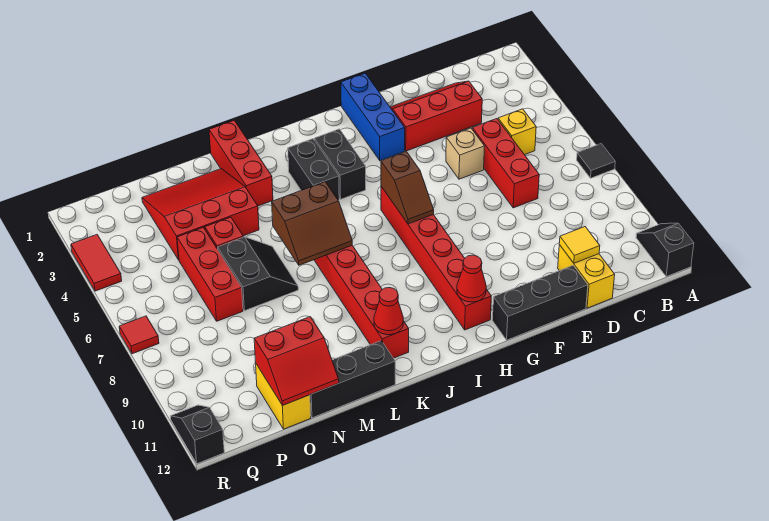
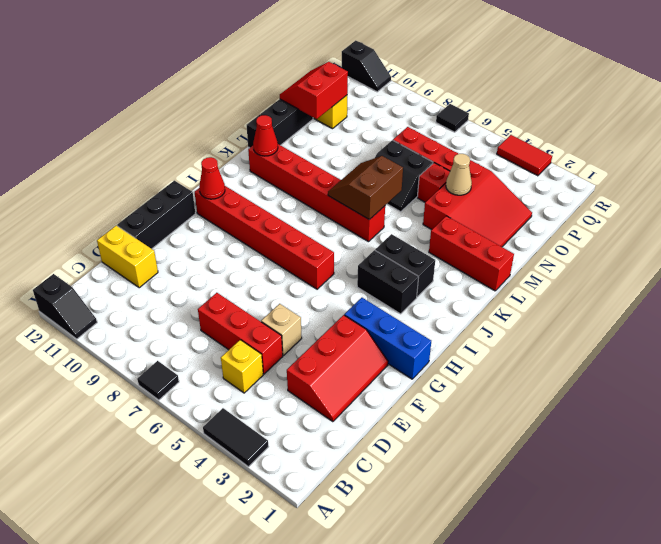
none -> black 1x2 tile [203,408,268,467]
yellow 1x1 tile [559,227,600,263] -> none
brown 1x2 slope [381,152,434,224] -> none
none -> tan 1x1 cone [446,154,472,195]
red 1x1 tile [119,316,159,354] -> black 1x1 tile [436,104,469,132]

